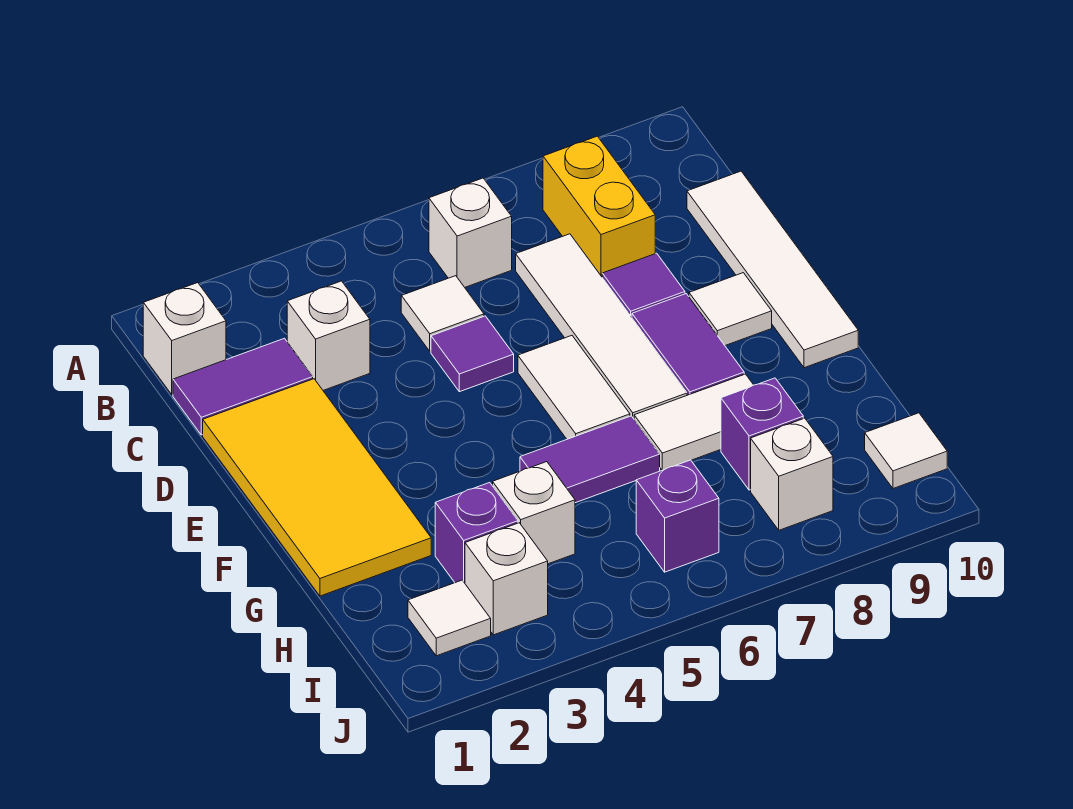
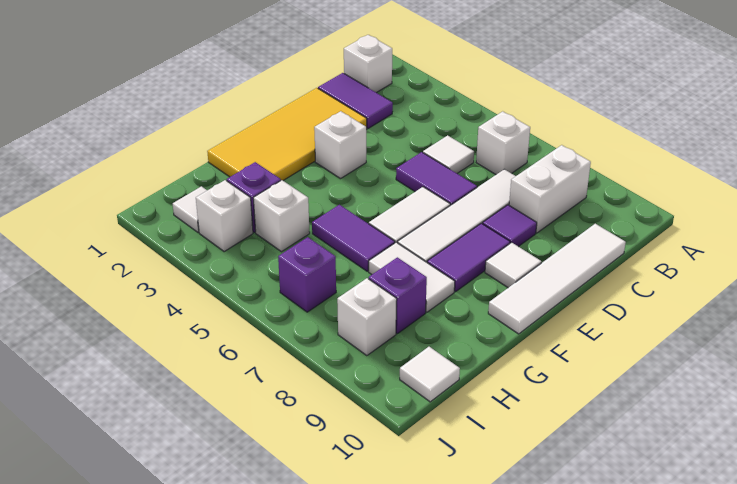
yellow 1x2 brick [543,136,655,277] -> white 1x2 brick [509,145,591,233]
white 1x1 brick [287,281,370,390] -> white 1x1 brick moved to [314,111,366,179]
purple 1x1 tile [431,316,514,392] -> purple 1x2 tile [396,152,477,205]

